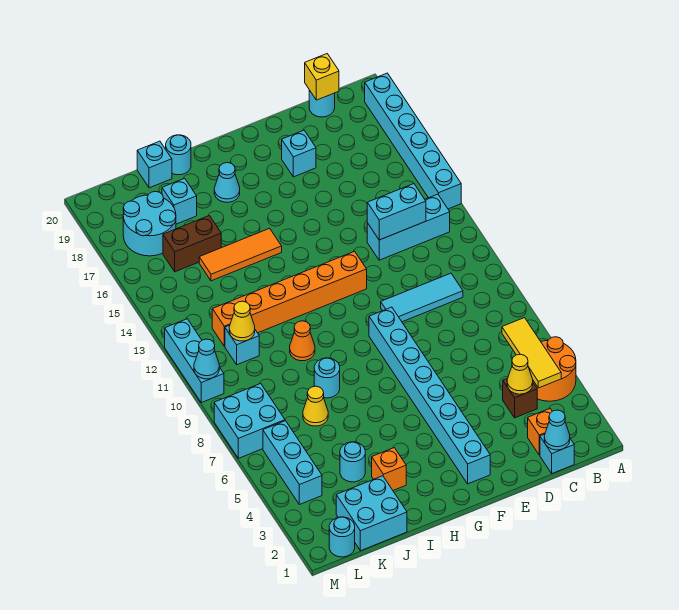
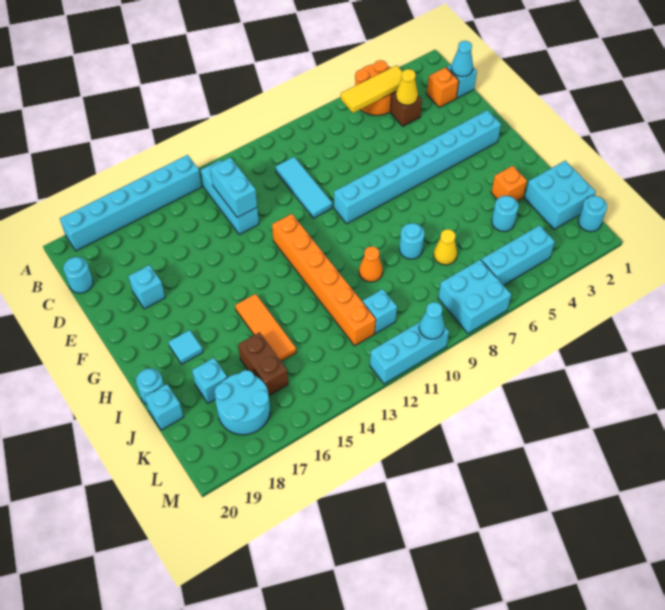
yellow 1x1 brick [305,54,339,100] -> none
cyan 1x1 cone [214,163,240,202] -> cyan 1x1 tile [169,330,203,364]
yellow 1x1 cone [229,301,255,341] -> none

